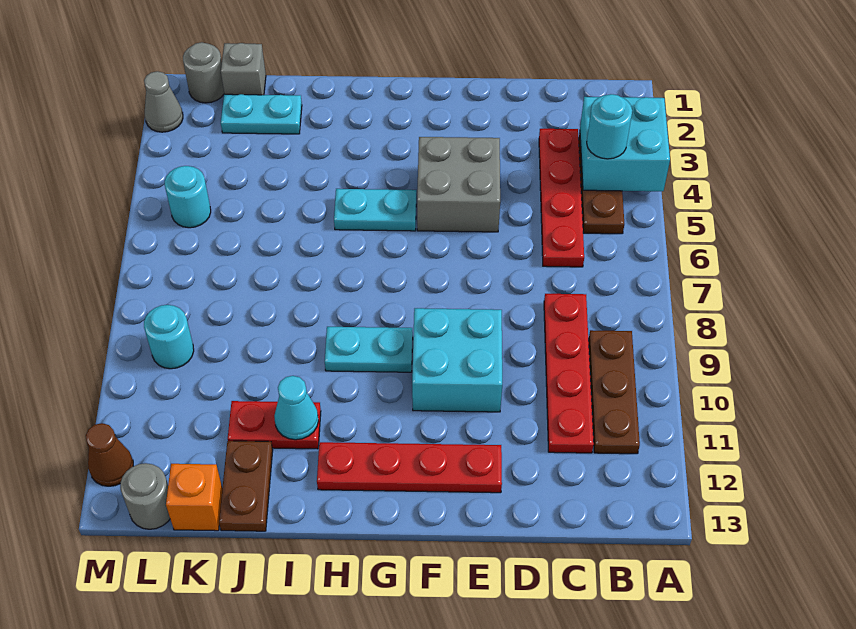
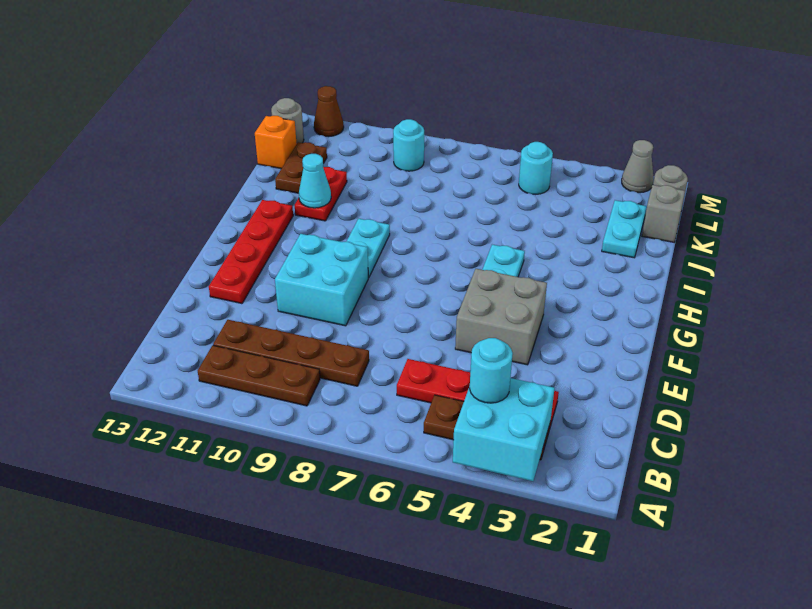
red 1x4 plate [544,294,594,453] -> brown 1x4 plate [213,320,369,386]
brown 1x2 plate [219,441,273,531] -> brown 1x2 plate turned to [275,142,327,193]

